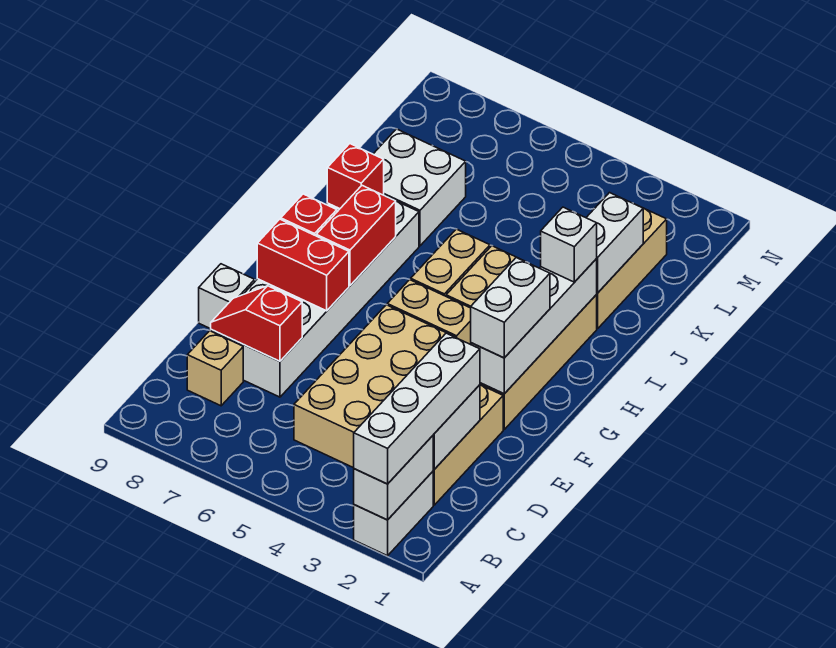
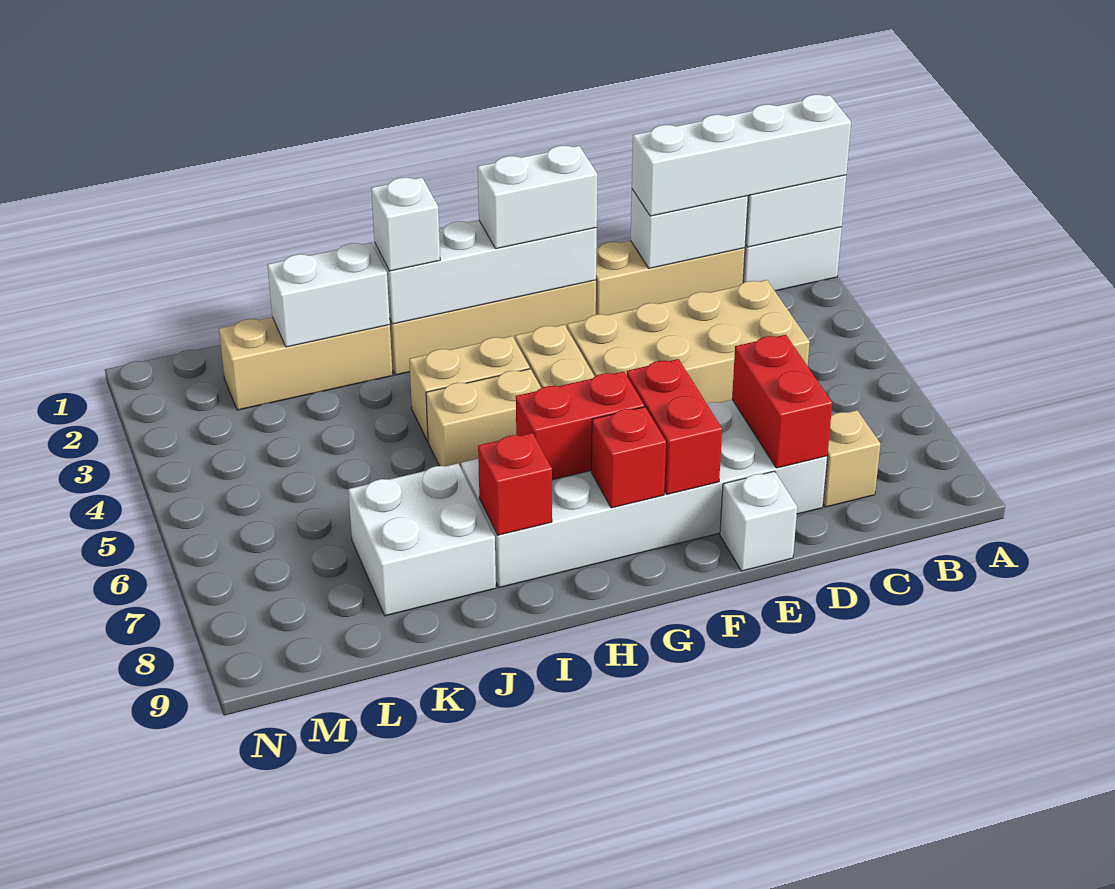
red 1x2 slope [211,286,302,361] -> red 1x2 brick [732,335,832,468]

